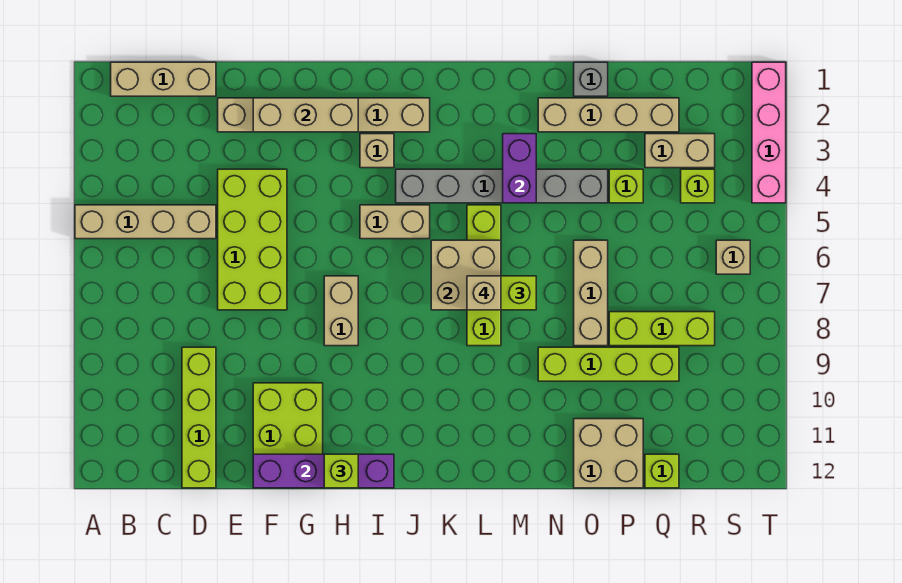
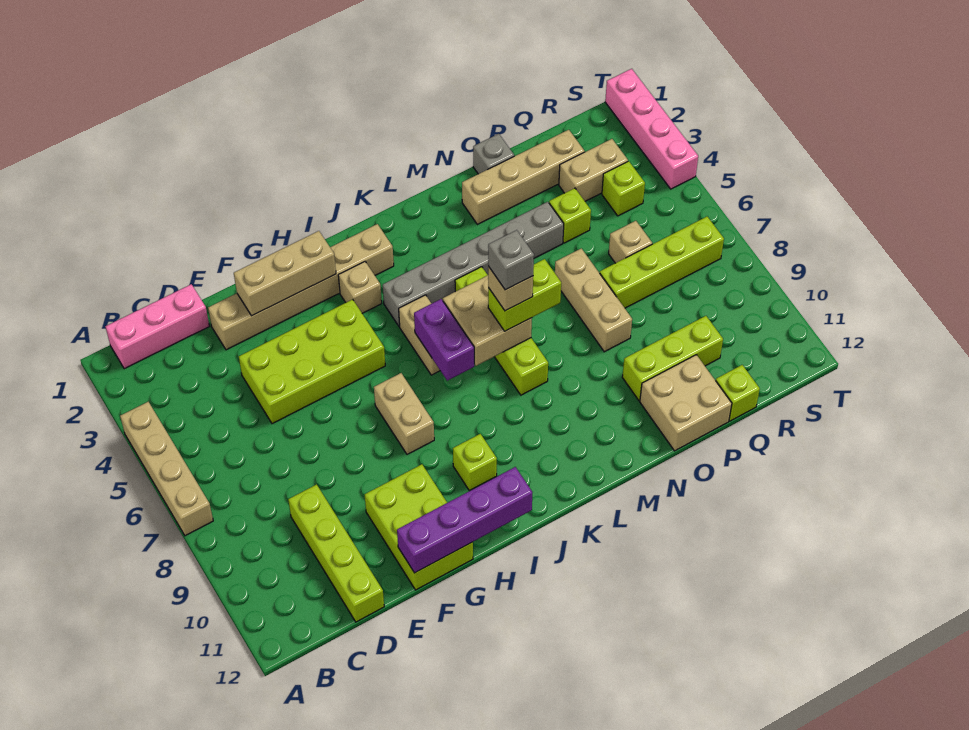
tan 1x4 brick [75,205,216,239] -> tan 1x4 brick turned to [120,402,213,536]
tan 1x3 brick [111,62,216,96] -> pink 1x3 brick [105,284,209,369]
lime 2x4 brick [218,169,287,310] -> lime 2x4 brick turned to [239,299,385,424]
lime 1x1 brick [324,454,358,488] -> lime 1x1 brick moved to [453,434,497,490]
tan 1x2 brick [360,205,430,239] -> tan 1x2 brick turned to [399,295,440,375]
none -> grey 1x1 brick [488,230,534,290]
purple 1x2 brick [503,134,536,203] -> purple 1x2 brick moved to [414,299,474,381]
lime 1x4 brick [538,347,679,381] -> lime 1x4 brick moved to [600,217,724,308]
lime 1x3 brick [609,312,715,346] -> lime 1x3 brick moved to [622,316,723,401]
tan 1x1 brick [716,240,750,274] -> tan 1x1 brick moved to [609,221,652,263]

